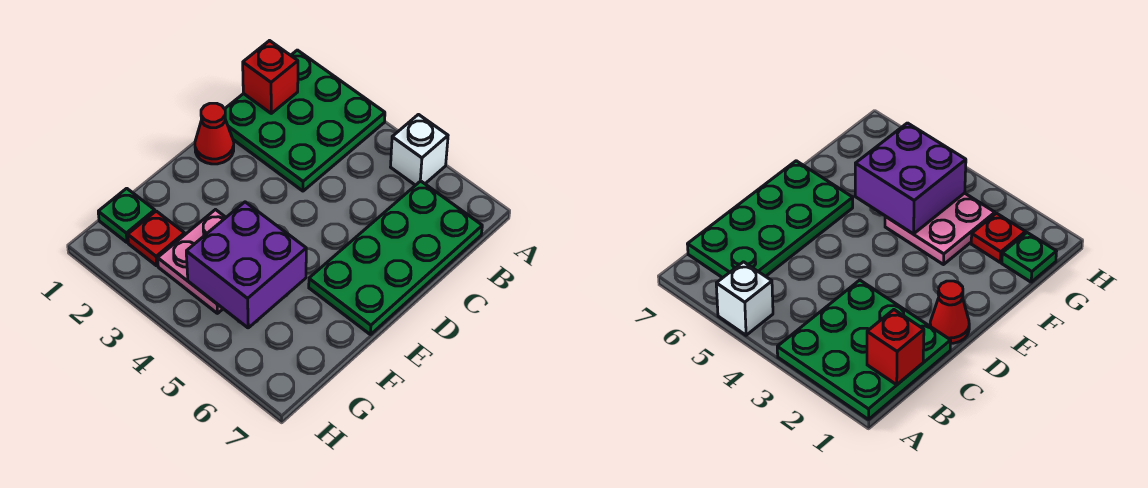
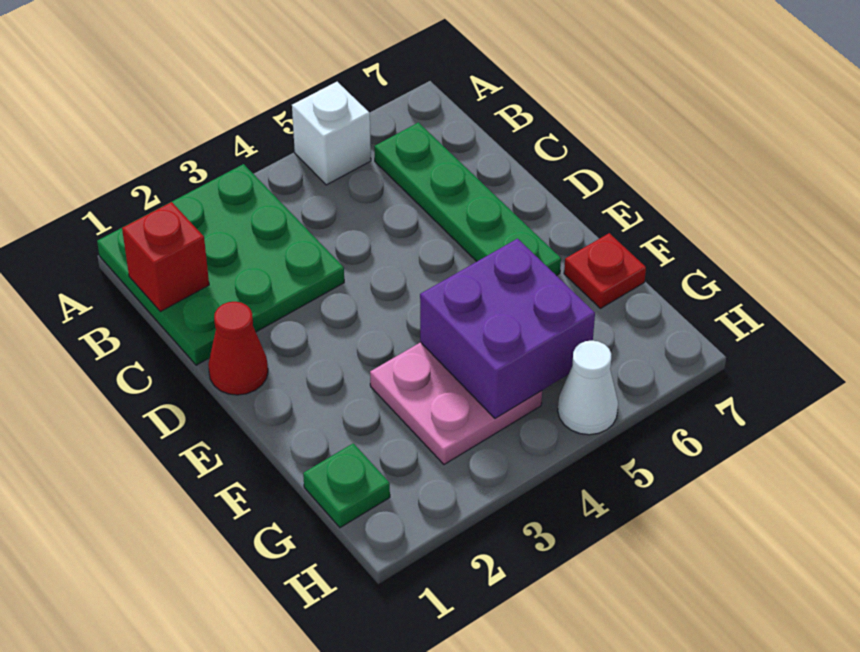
green 2x4 plate [309,181,482,335] -> green 1x4 plate [374,123,561,276]
red 1x1 plate [128,211,185,266] -> red 1x1 plate moved to [564,233,646,308]
none -> white 1x1 cone [558,340,618,435]

